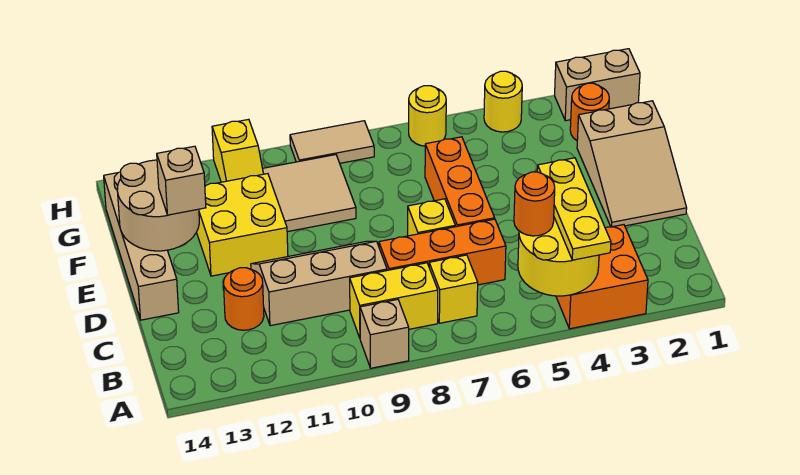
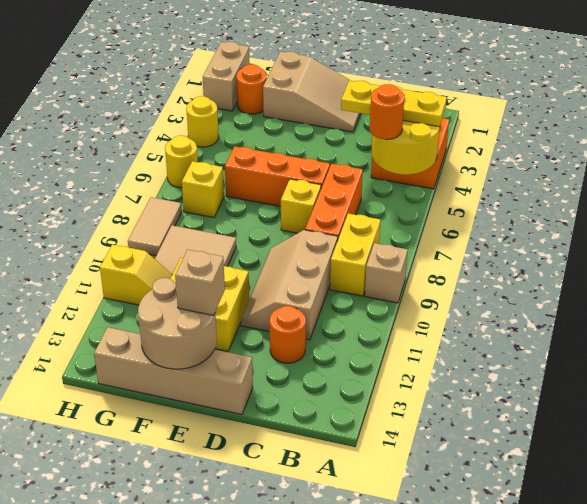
yellow 1x1 brick [429,255,478,323] -> yellow 1x1 brick moved to [182,161,224,217]

